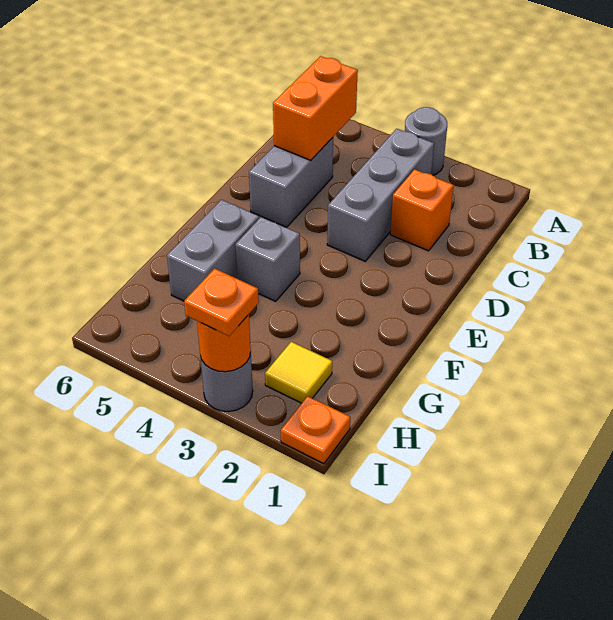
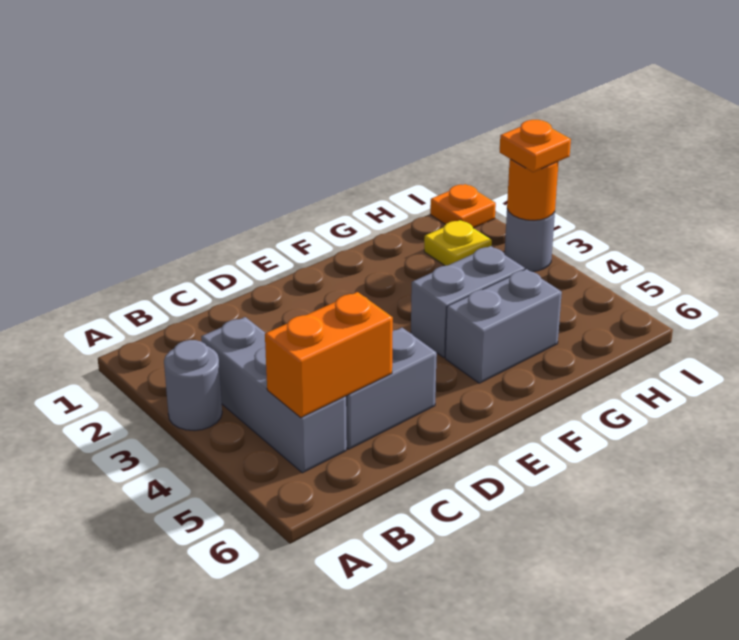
grey 1x3 brick [327,129,434,261] -> grey 1x3 brick turned to [201,317,347,473]
orange 1x1 brick [390,169,454,251] -> none
grey 1x1 brick [236,217,300,301] -> grey 1x2 brick [411,246,525,357]
yellow 1x1 tile [265,342,332,403] -> yellow 1x1 plate [424,220,492,266]

